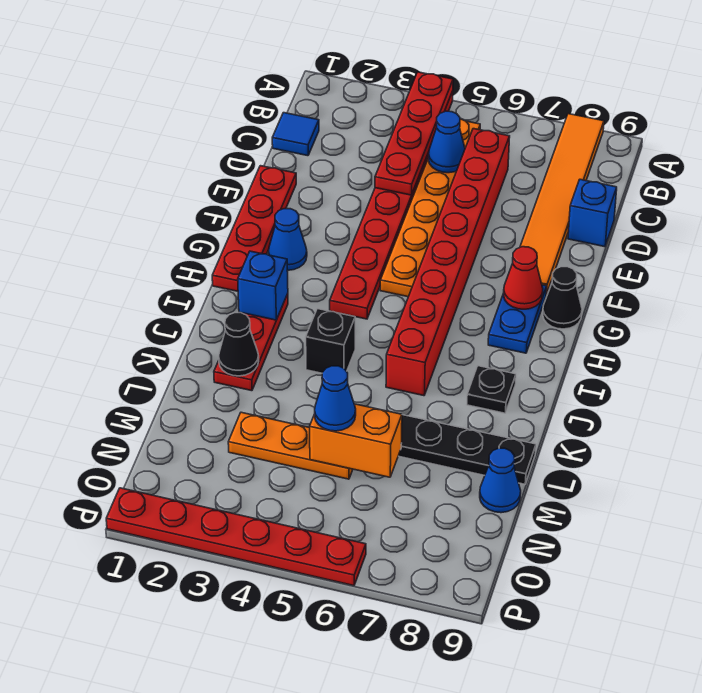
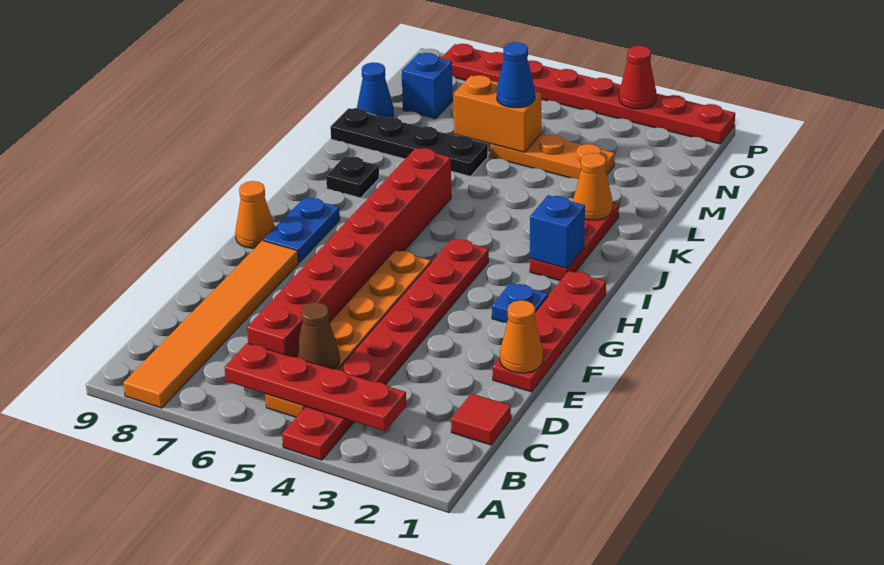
red 1x4 plate [375,72,453,195] -> red 1x4 plate turned to [224,343,406,431]
blue 1x1 tile [272,113,319,156] -> red 1x1 tile [451,394,511,445]
blue 1x1 cone [428,111,465,173] -> brown 1x1 cone [296,302,340,369]
blue 1x1 brick [568,179,617,247] -> blue 1x1 brick moved to [402,53,453,119]
none -> orange 1x1 cone [500,300,543,373]
blue 1x1 cone [268,209,307,270] -> blue 1x1 plate [492,283,548,323]
red 1x1 cone [504,247,543,309] -> red 1x1 cone moved to [619,46,657,109]
black 1x1 cone [543,267,582,329] -> orange 1x1 cone [235,181,275,248]
black 1x1 brick [306,309,355,373] -> none
black 1x1 cone [219,313,259,376] -> orange 1x1 cone [573,153,613,220]
red 1x6 plate [106,488,366,586] -> red 1x8 plate [441,44,735,144]

